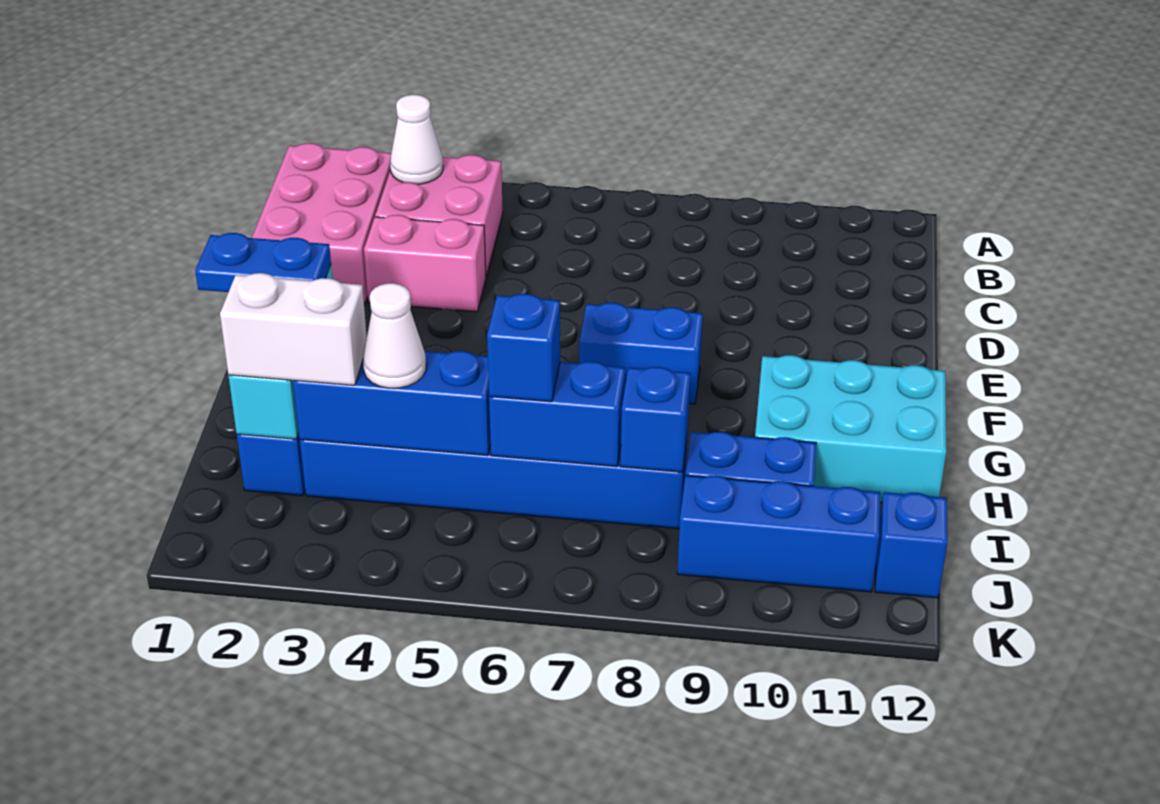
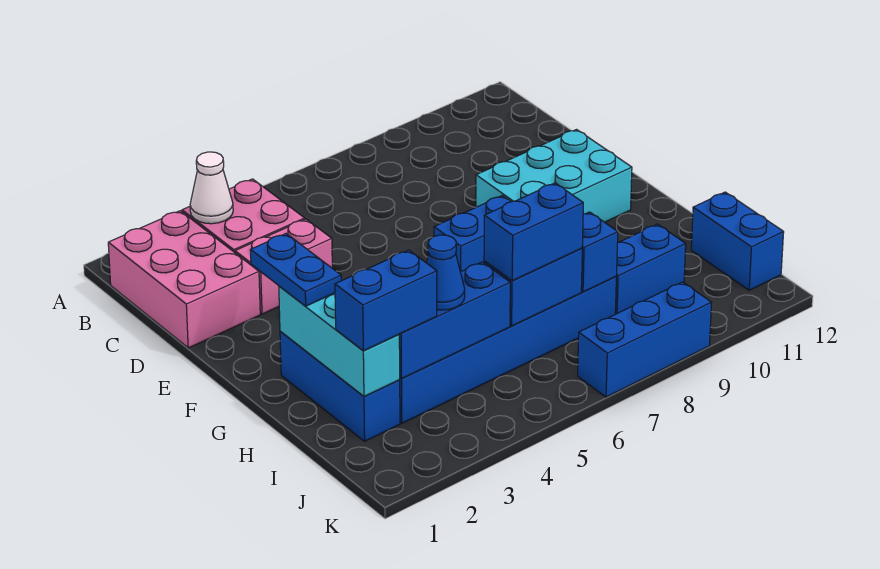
blue 1x2 plate [195,233,331,292] -> blue 1x2 plate turned to [250,234,341,306]
cyan 2x3 brick [755,355,946,502] -> cyan 2x3 brick moved to [476,130,632,222]
white 1x2 brick [220,273,367,385] -> blue 1x2 brick [335,250,437,351]
white 1x1 cone [363,283,426,388] -> blue 1x1 cone [427,235,465,310]
blue 1x1 brick [487,294,560,402] -> blue 1x2 brick [484,183,583,281]
blue 1x3 brick [677,475,880,592] -> blue 1x3 brick moved to [578,282,712,397]
blue 1x1 brick [875,492,948,598] -> blue 1x2 brick [691,192,784,290]

